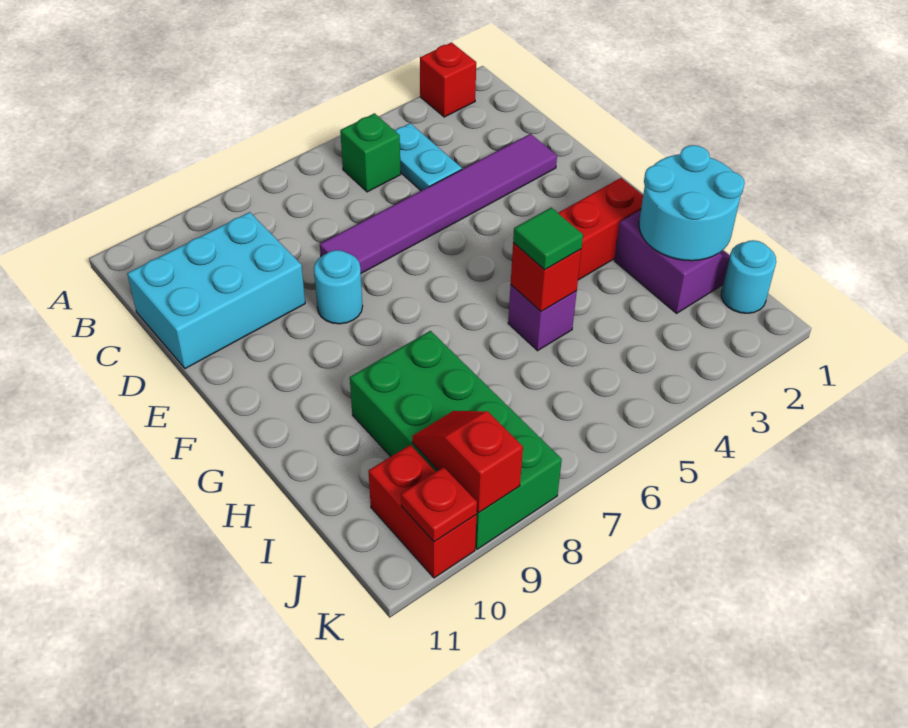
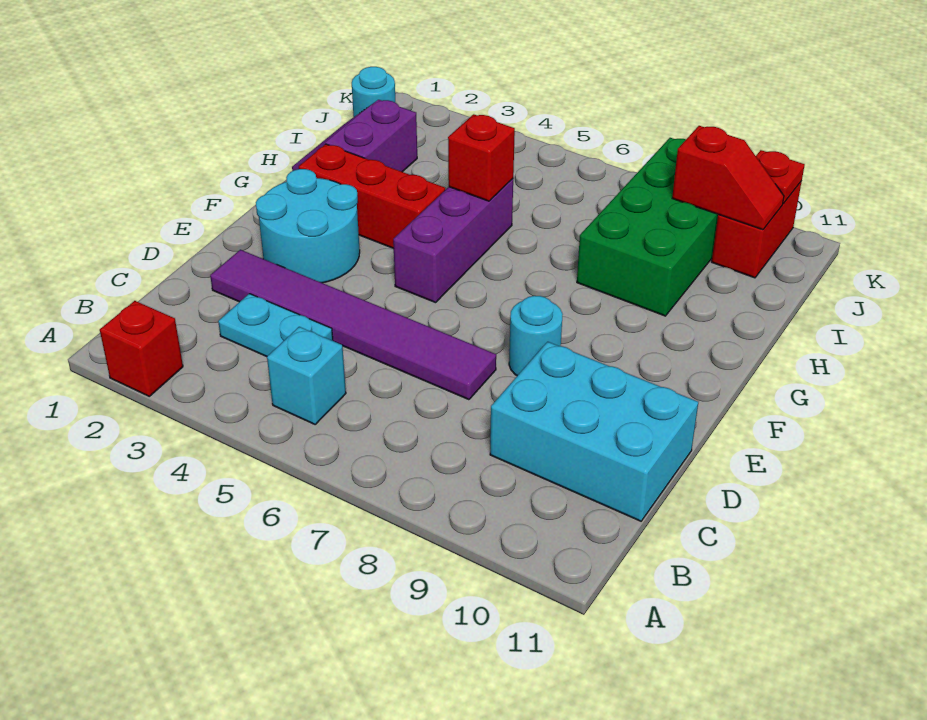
cyan 1x2 plate [395,123,462,191] -> cyan 1x2 plate turned to [218,294,333,357]
green 1x1 brick [340,113,401,192] -> cyan 1x1 brick [267,327,346,424]
cyan 2x2 round brick [639,145,744,261] -> cyan 2x2 round brick moved to [256,169,360,283]
purple 1x1 brick [508,285,577,351] -> purple 1x3 brick [393,179,513,303]
green 1x1 tile [513,208,583,270] -> none
red 1x2 slope [412,411,523,513] -> red 1x2 slope turned to [672,126,784,230]

